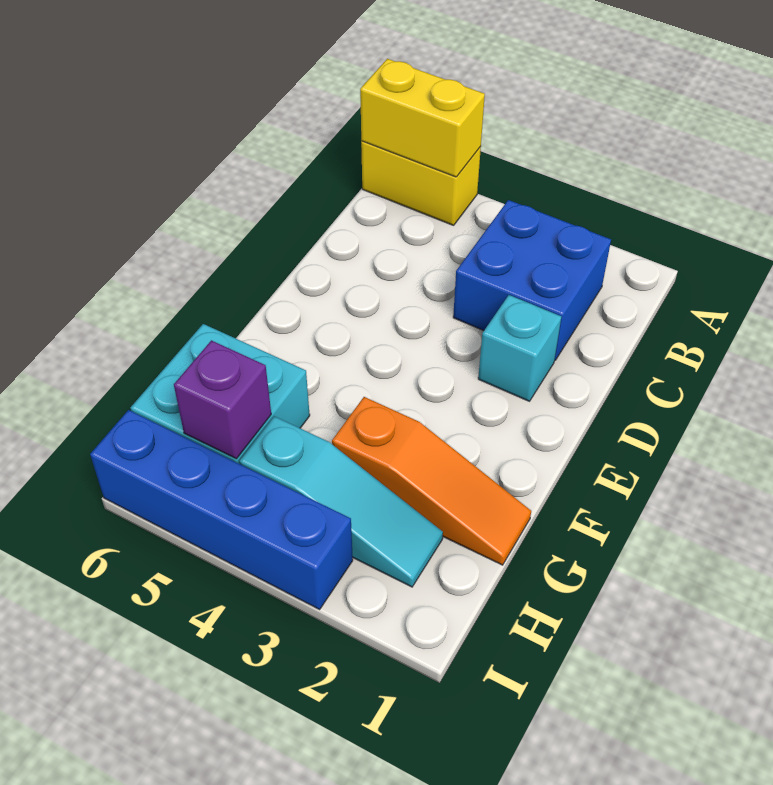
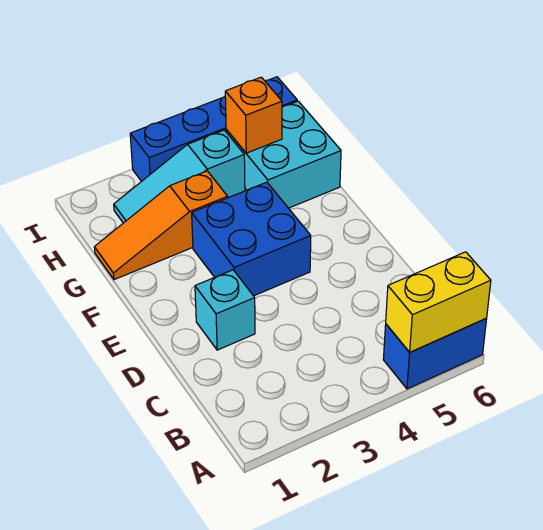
yellow 1x2 brick [361,141,481,225] -> blue 1x2 brick [383,319,487,389]
blue 2x2 brick [453,200,611,361] -> blue 2x2 brick moved to [192,182,311,296]
purple 1x1 brick [174,340,271,459] -> orange 1x1 brick [225,77,282,153]

